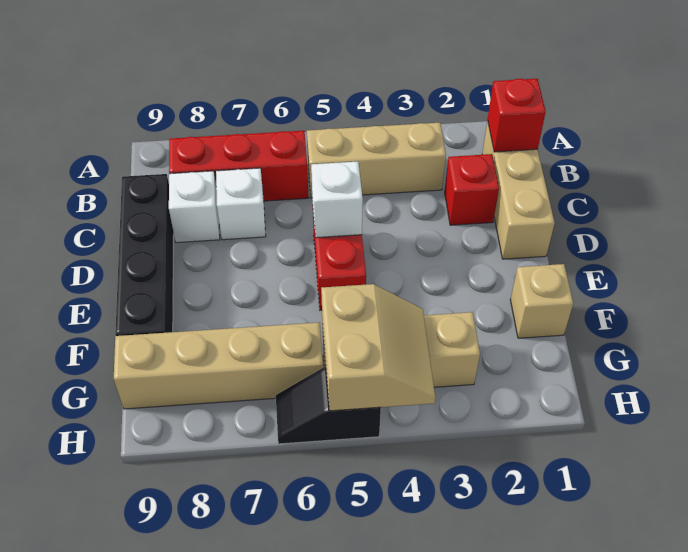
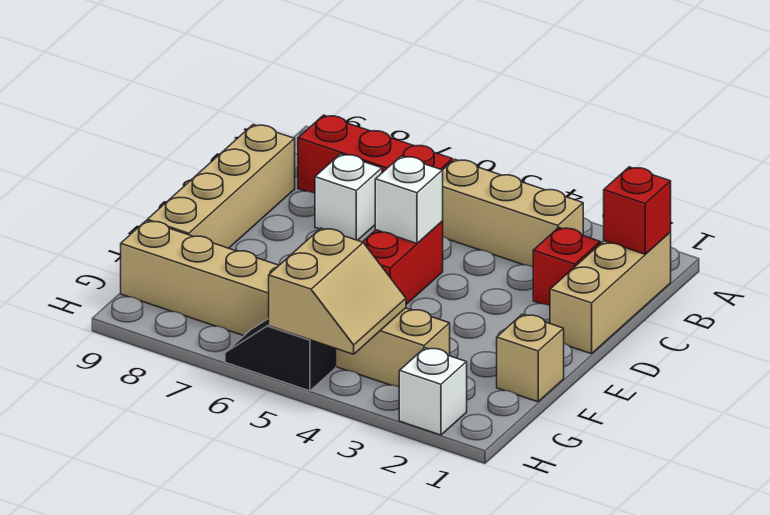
white 1x1 brick [169,171,220,243] -> white 1x1 brick moved to [399,348,467,435]
black 1x4 brick [115,174,174,336] -> tan 1x4 brick [147,125,295,248]

